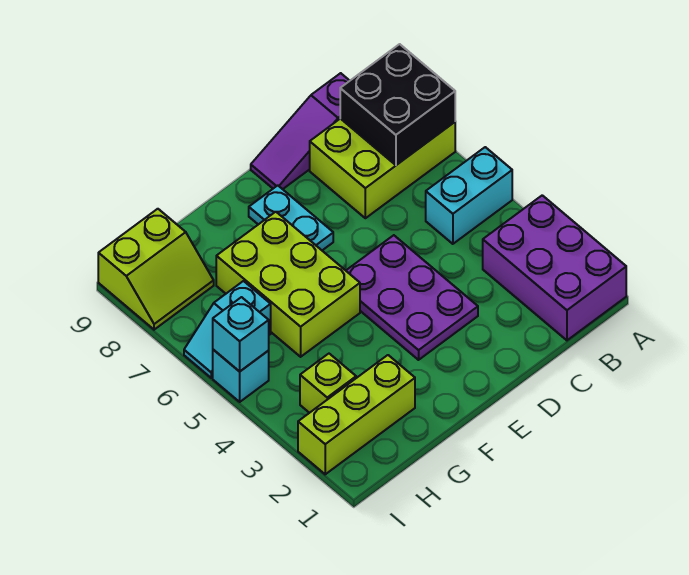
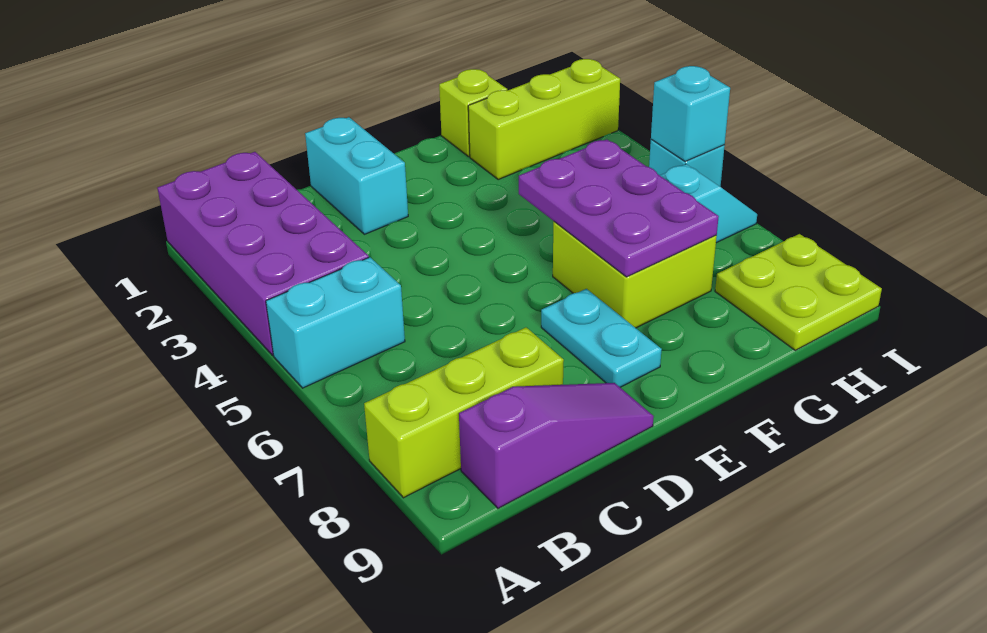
purple 2x3 brick [483,195,626,340] -> purple 2x4 brick [157,152,369,355]
lime 2x3 brick [310,119,455,218] -> lime 1x3 brick [364,327,564,498]
black 2x2 brick [340,44,455,165] -> none
none -> cyan 1x2 brick [305,117,408,234]
purple 2x3 plate [346,235,478,360] -> purple 2x3 plate moved to [519,139,719,277]
lime 2x3 brick [216,212,360,357] -> lime 2x2 brick [553,222,717,328]
lime 1x1 brick [300,354,356,413] -> lime 1x1 brick moved to [439,69,507,157]
lime 2x2 slope [98,209,214,330] -> lime 2x2 plate [715,234,882,350]

